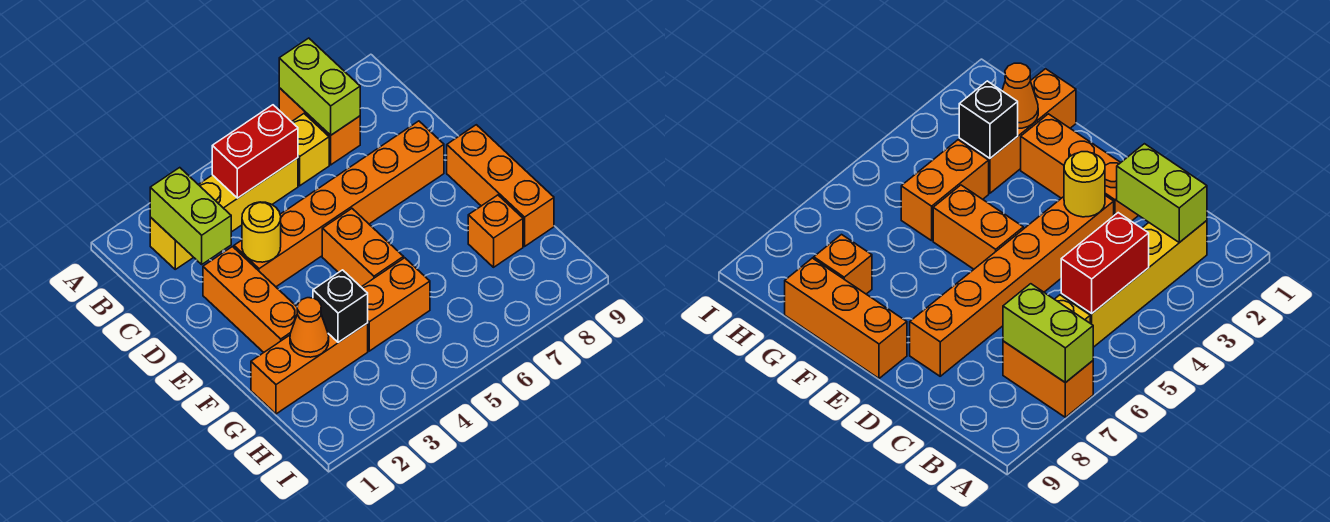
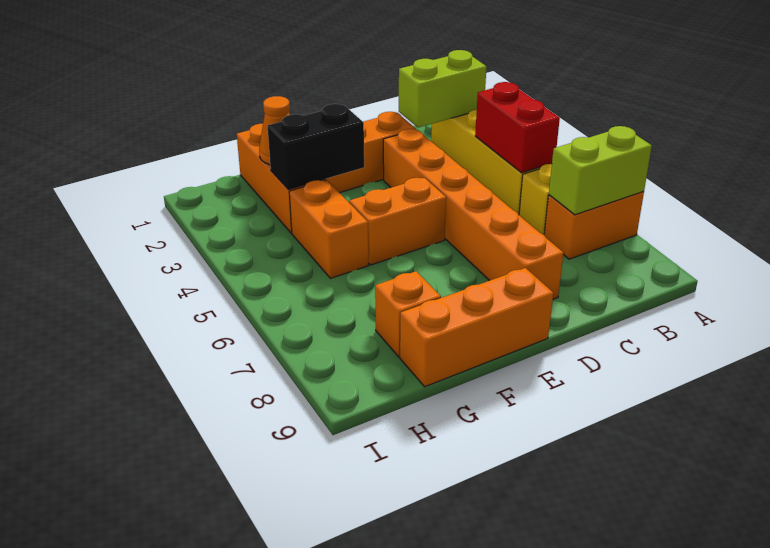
yellow 1x1 round brick [242,202,281,262] -> none
black 1x1 brick [313,270,368,343] -> black 1x2 brick [268,104,364,190]

